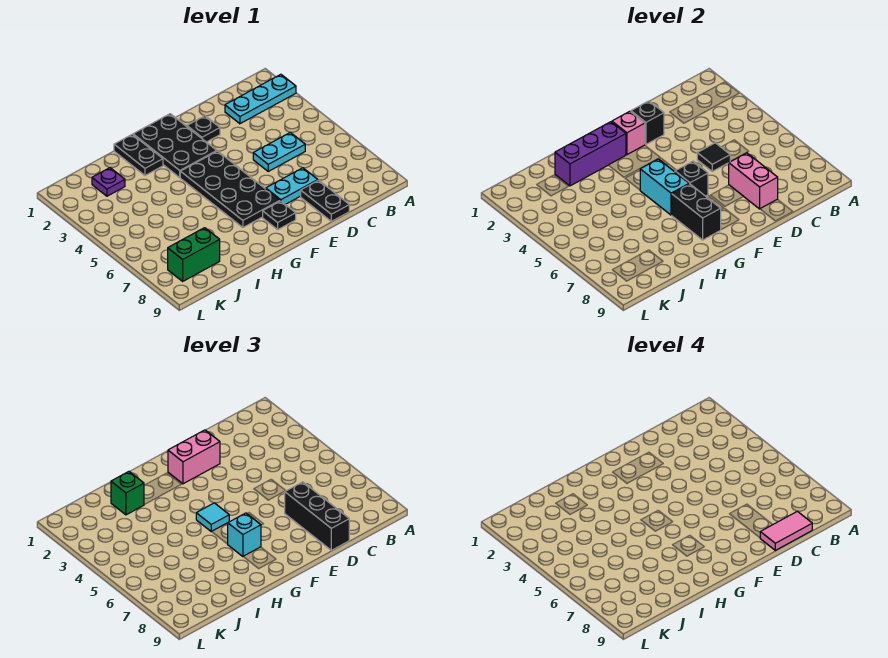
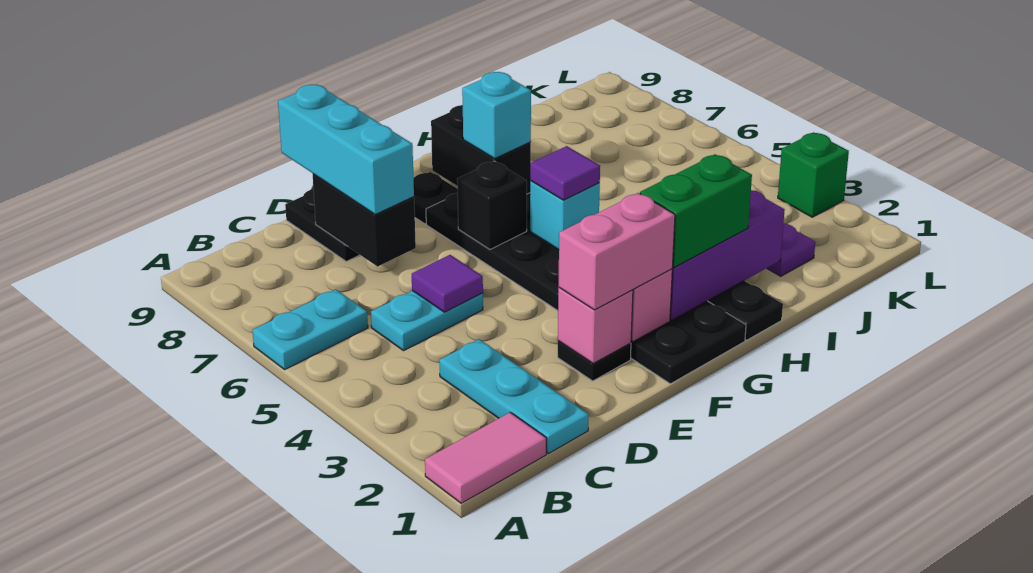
cyan 1x3 plate [225,74,296,124] -> cyan 1x3 plate turned to [439,339,589,454]
pink 1x2 tile [760,511,812,550] -> pink 1x2 tile moved to [425,412,546,503]
black 1x1 tile [697,143,731,171] -> purple 1x1 tile [412,255,483,312]
cyan 1x2 plate [266,168,318,204] -> cyan 1x2 plate moved to [253,289,368,369]
pink 1x2 brick [729,153,778,209] -> black 1x2 brick [313,174,416,267]
black 1x3 brick [285,482,349,550] -> cyan 1x3 brick [278,85,414,214]
black 1x1 brick [631,101,664,144] -> pink 1x1 brick [558,288,633,363]
cyan 1x2 brick [640,159,689,215] -> cyan 1x1 brick [530,181,600,250]
cyan 1x1 tile [196,503,229,532] -> purple 1x1 tile [530,146,600,200]
green 1x1 brick [111,472,144,515] -> green 1x1 brick moved to [778,132,849,217]
green 1x2 brick [168,228,220,281] -> green 1x2 brick moved to [640,154,752,267]

